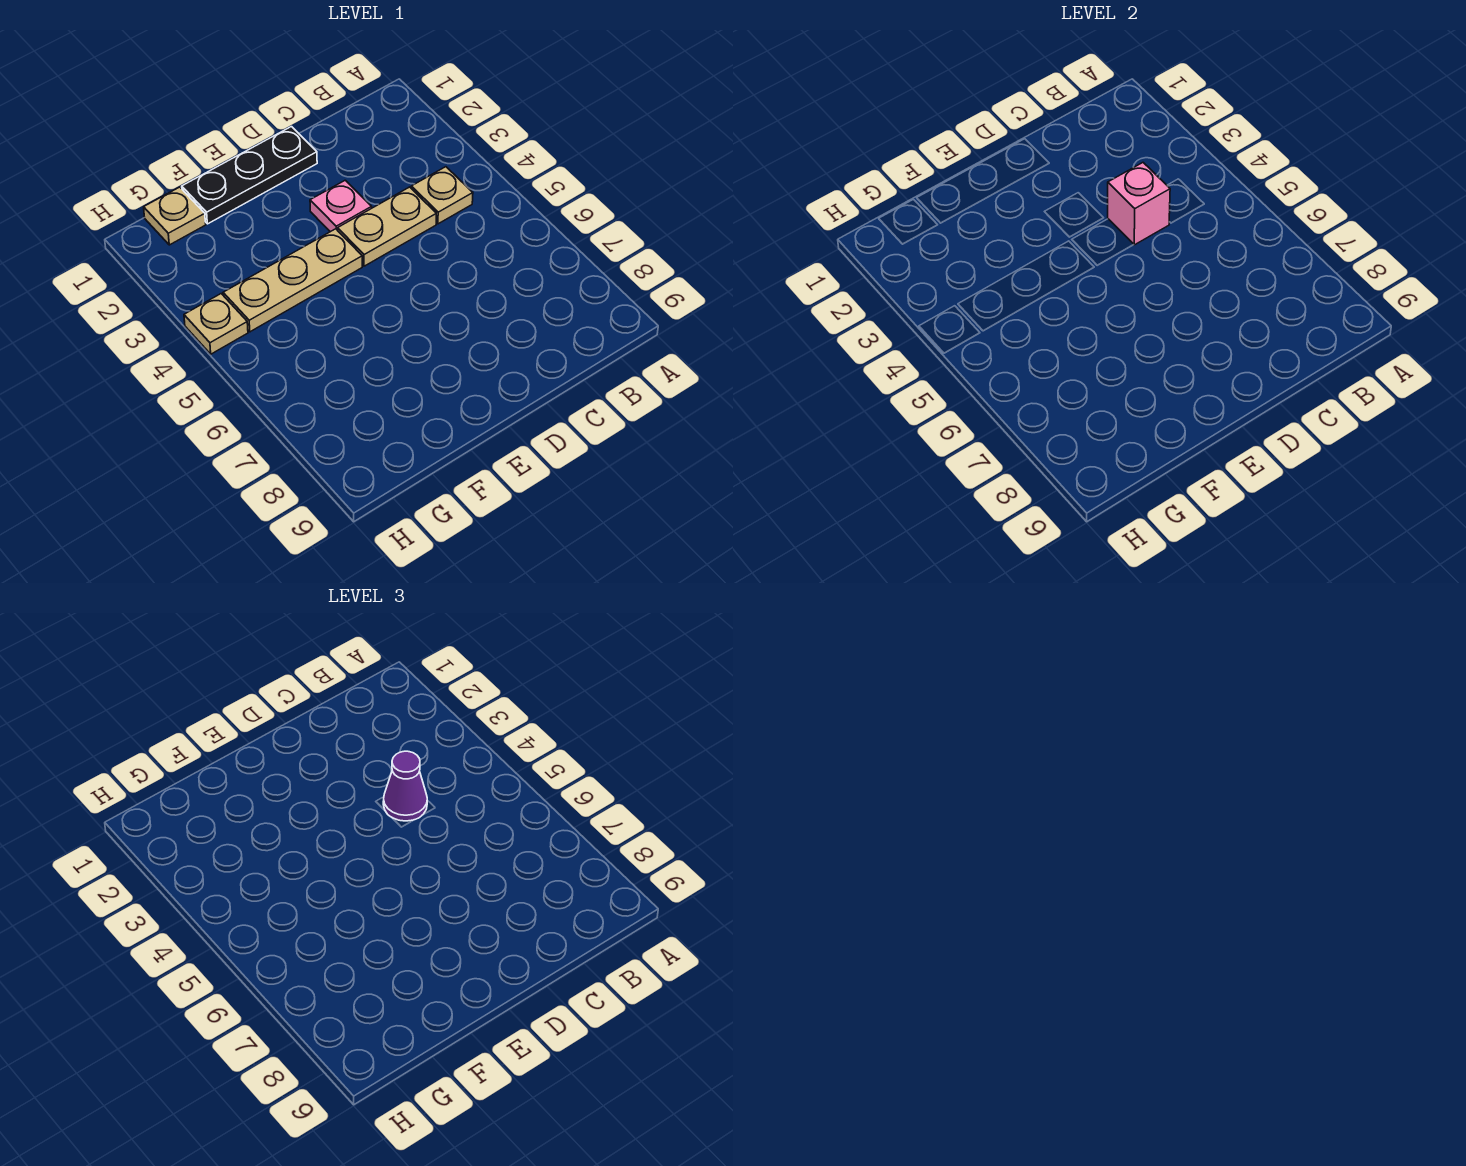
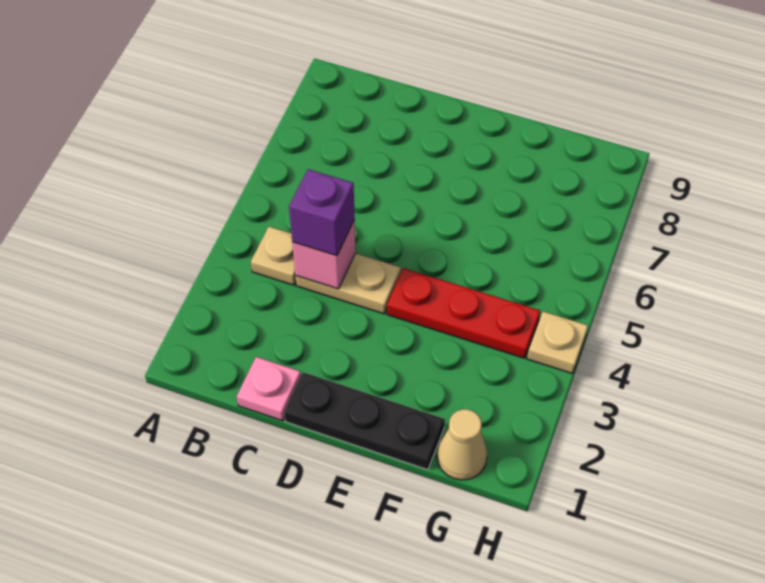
purple 1x1 cone [383,751,427,821] -> purple 1x1 brick [289,169,355,256]
pink 1x1 plate [310,180,372,232] -> pink 1x1 plate moved to [237,357,301,421]
tan 1x3 plate [223,229,362,332] -> red 1x3 plate [387,268,540,358]
tan 1x1 plate [144,187,206,245] -> tan 1x1 cone [437,409,487,480]

